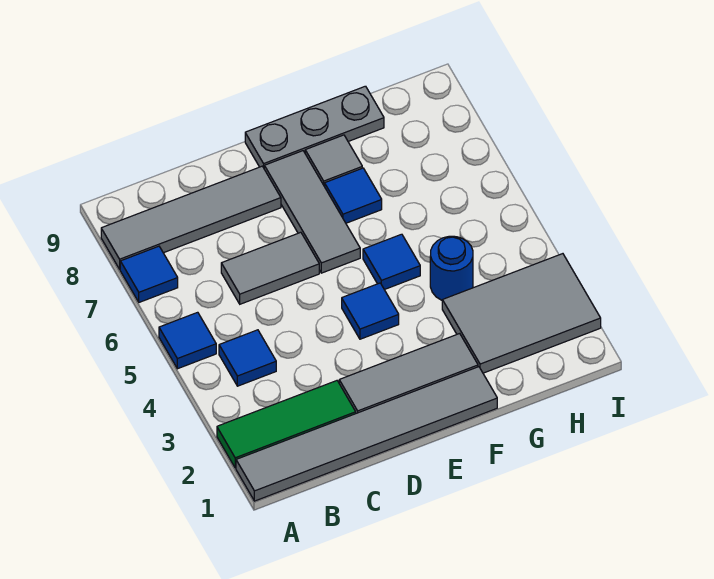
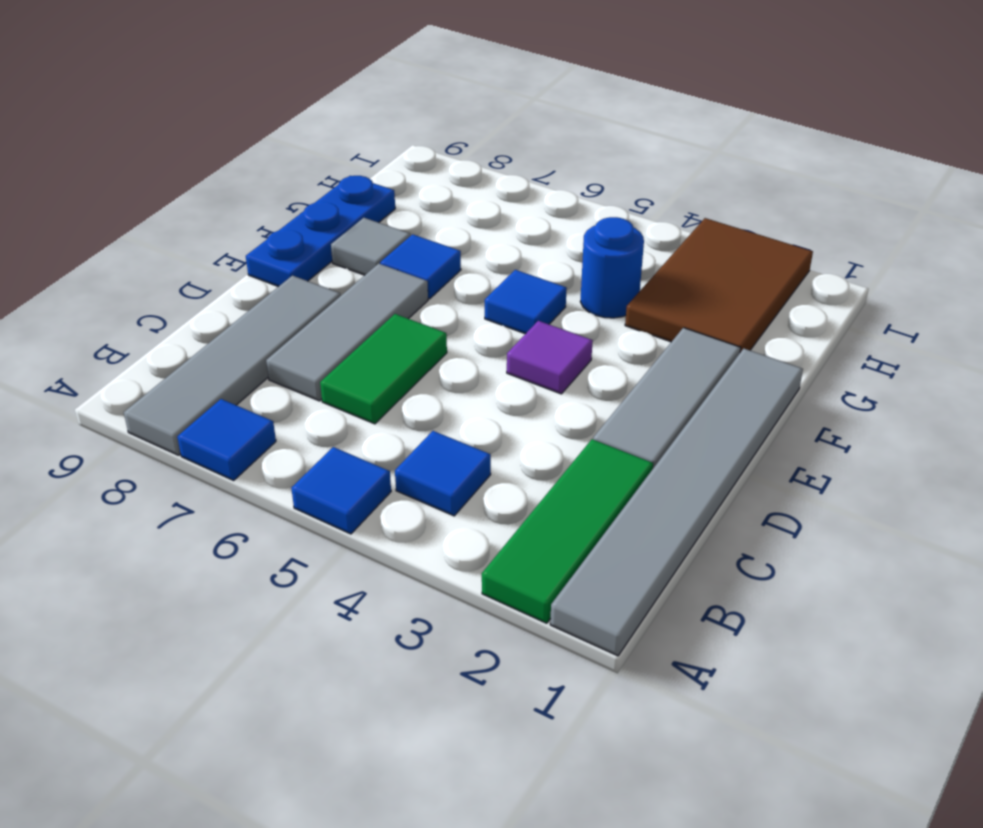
grey 1x2 tile [221,232,319,304] -> green 1x2 tile [320,314,447,424]
blue 1x1 tile [342,283,399,339] -> purple 1x1 tile [507,321,593,394]
grey 1x3 tile [264,151,360,273] -> grey 1x3 tile turned to [266,264,428,401]
grey 1x3 plate [245,86,384,168] -> blue 1x3 plate [246,176,395,287]
grey 2x3 tile [442,254,601,373] -> brown 2x3 tile [625,218,813,352]

